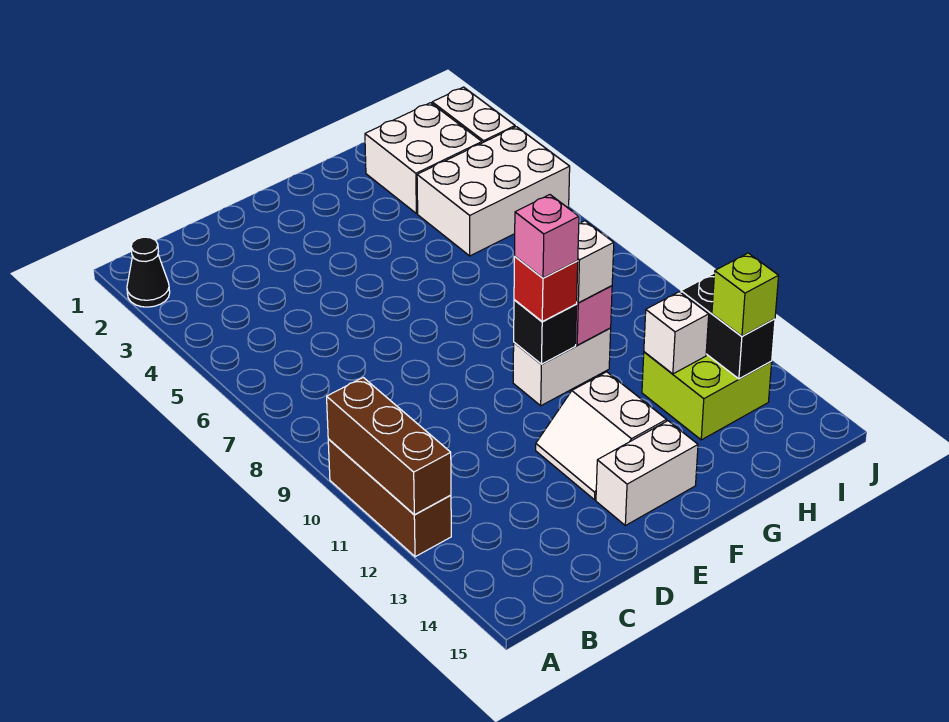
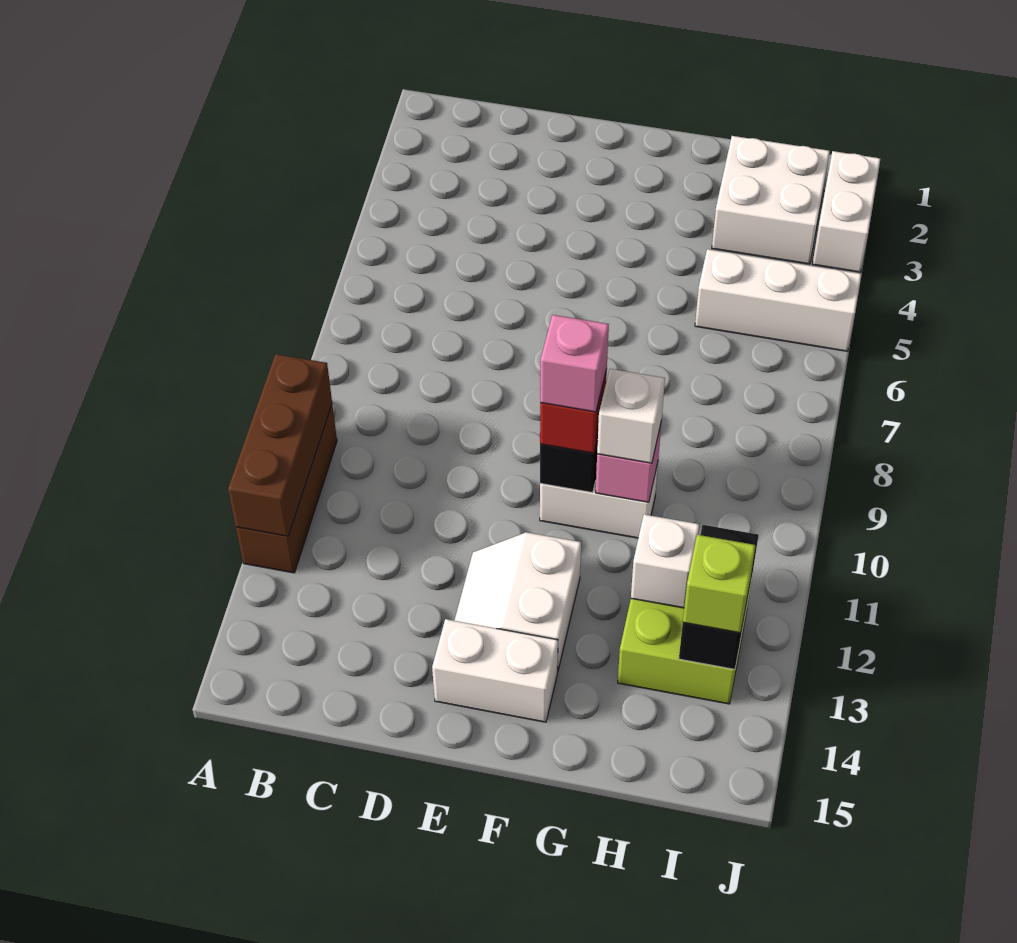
black 1x1 cone [127,237,170,307] -> none
white 2x3 brick [417,127,570,256] -> white 1x3 brick [695,249,862,351]

